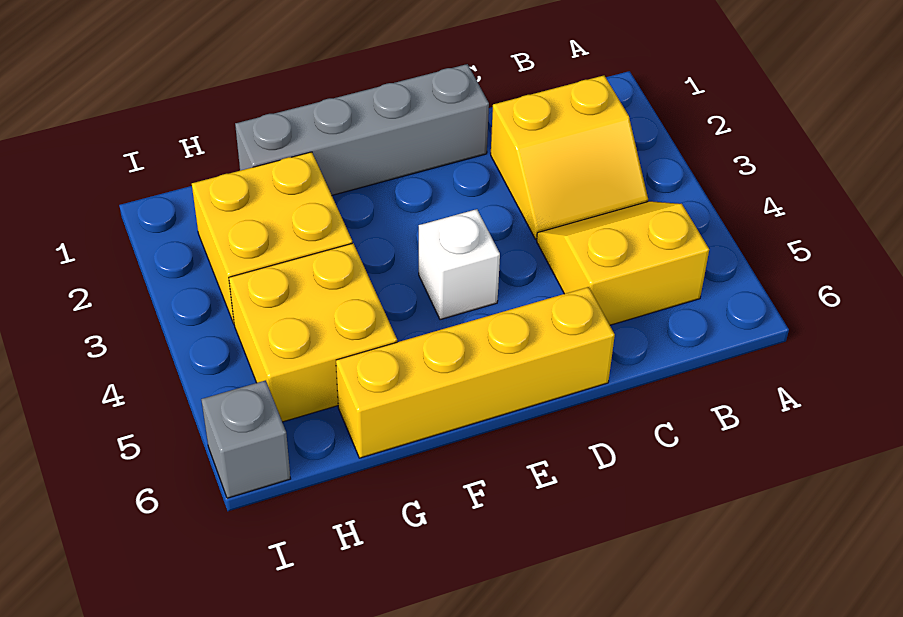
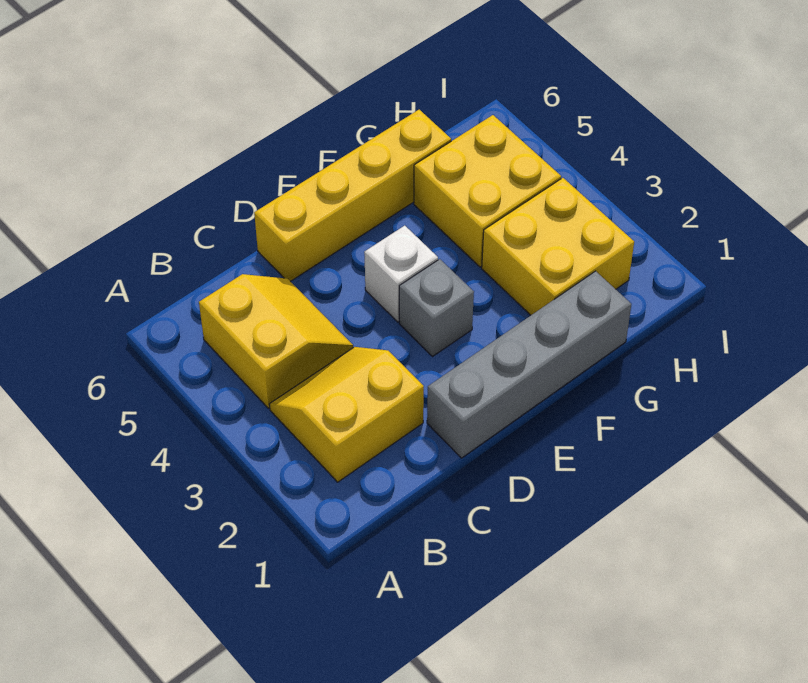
yellow 2x2 slope [537,201,709,325] -> yellow 2x2 slope turned to [199,274,353,408]
grey 1x1 brick [201,380,291,498] -> grey 1x1 brick moved to [399,259,474,357]

